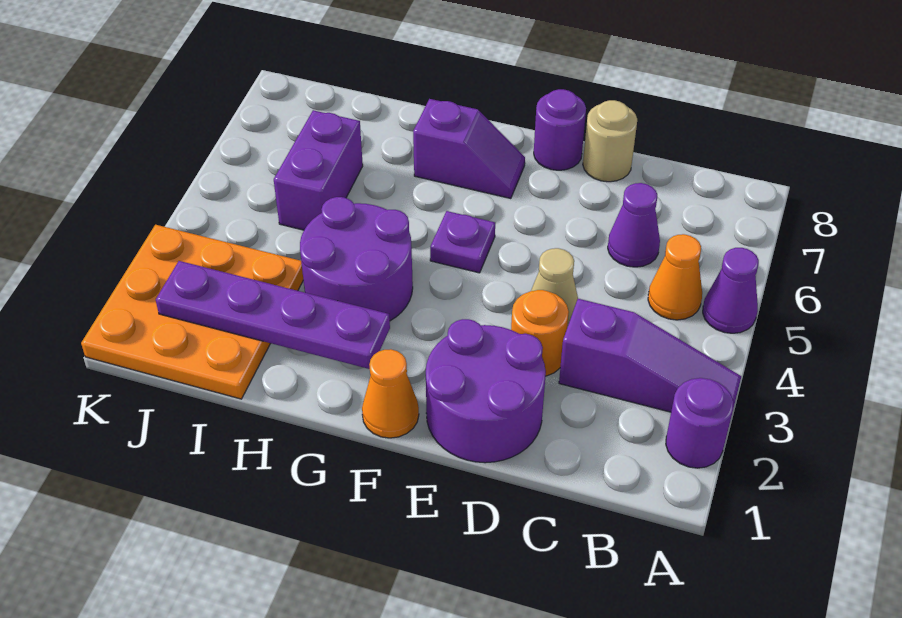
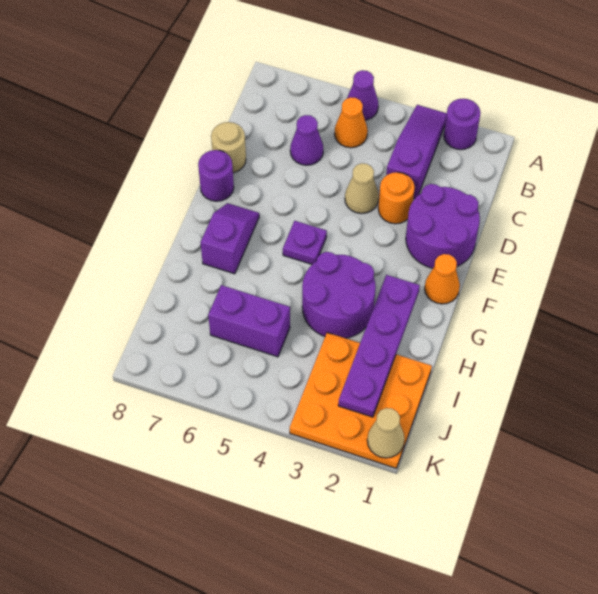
none -> tan 1x1 cone [367,408,405,458]

